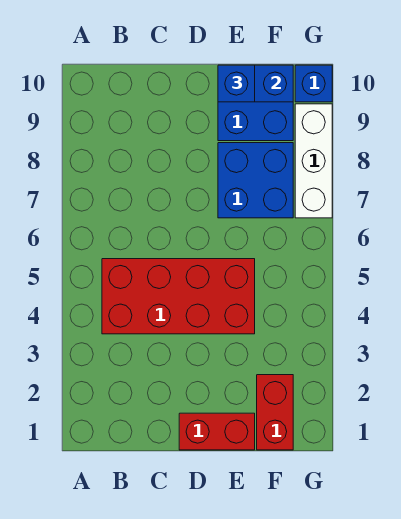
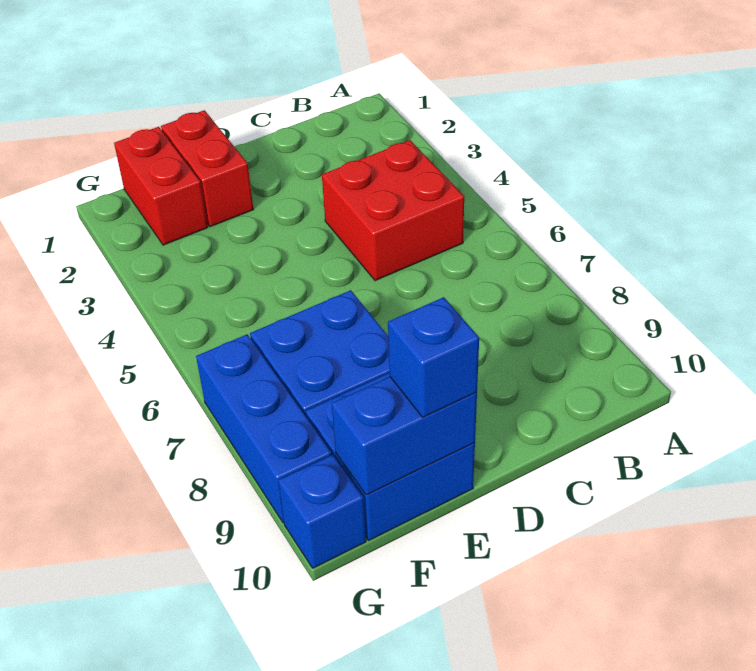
red 2x4 brick [102,259,255,334] -> red 2x2 brick [322,140,464,281]
red 1x2 brick [179,413,255,450] -> red 1x2 brick turned to [161,110,253,227]
white 1x3 brick [295,104,332,218] -> blue 1x3 brick [196,334,332,523]

